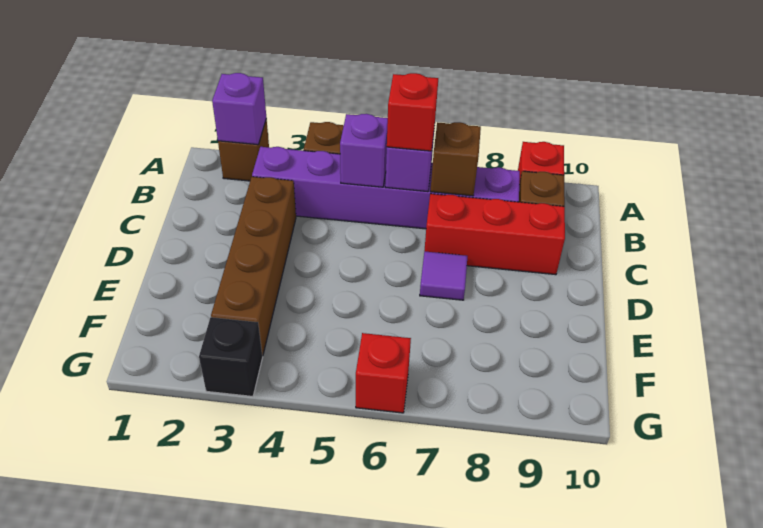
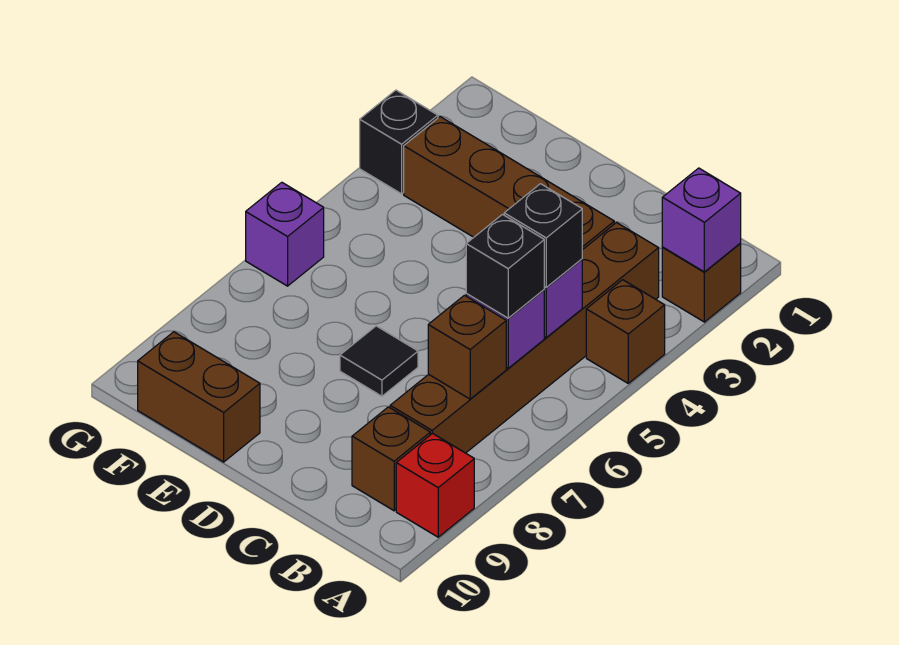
purple 1x6 brick [252,147,520,229] -> brown 1x6 brick [390,223,659,453]
none -> black 1x1 brick [504,184,582,288]
red 1x1 brick [387,73,438,151] -> black 1x1 brick [466,215,544,318]
red 1x3 brick [424,194,565,275] -> none
purple 1x1 tile [420,251,467,300] -> black 1x1 tile [340,326,418,396]
none -> brown 1x2 brick [138,332,260,462]
red 1x1 brick [356,333,411,413] -> purple 1x1 brick [246,182,324,286]

